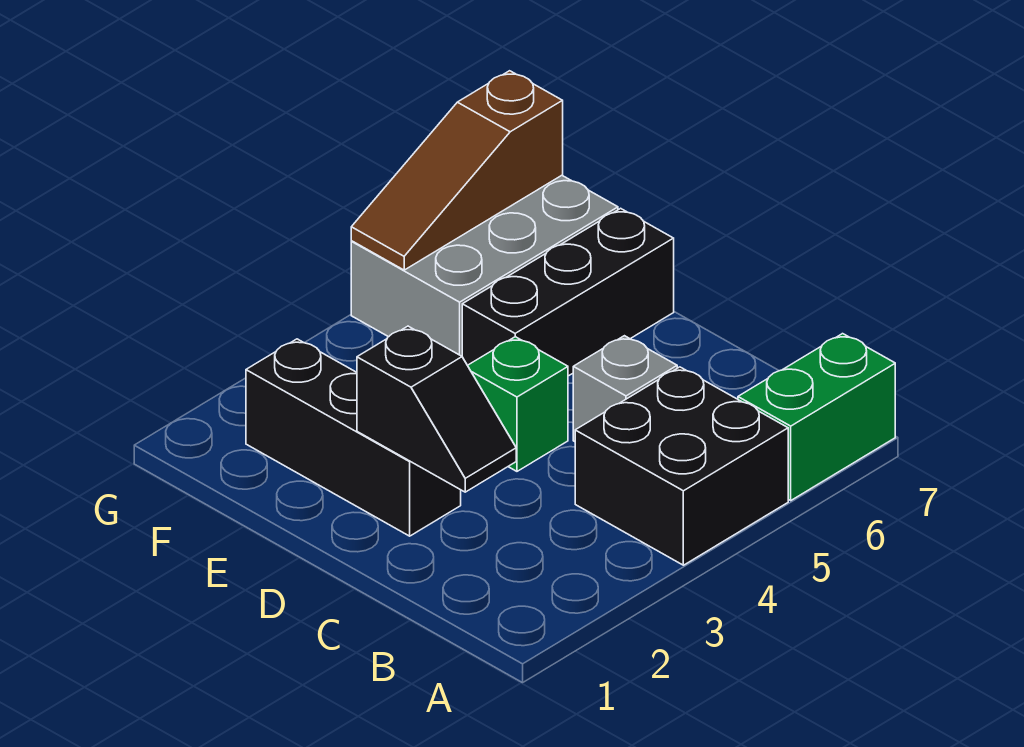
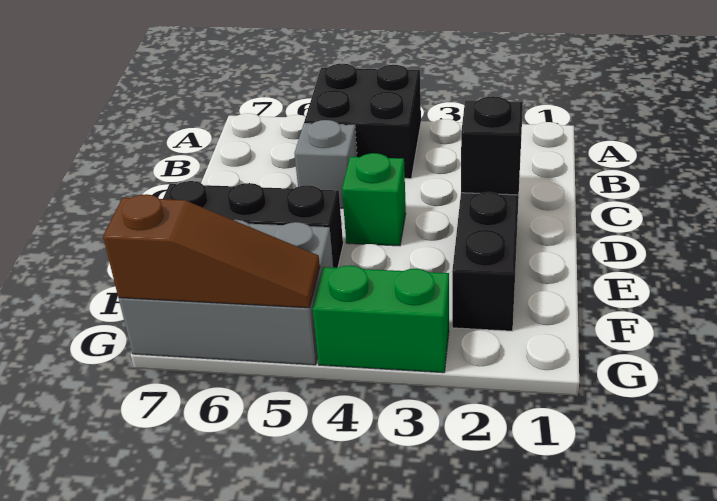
green 1x2 brick [738,334,895,500] -> green 1x2 brick moved to [313,265,449,373]

